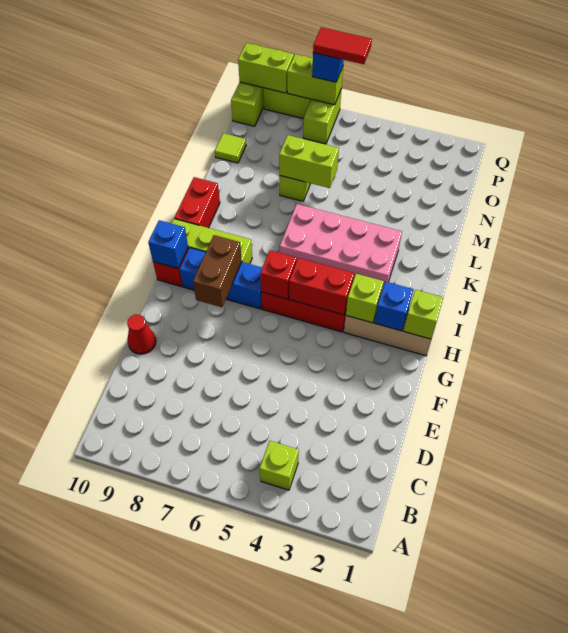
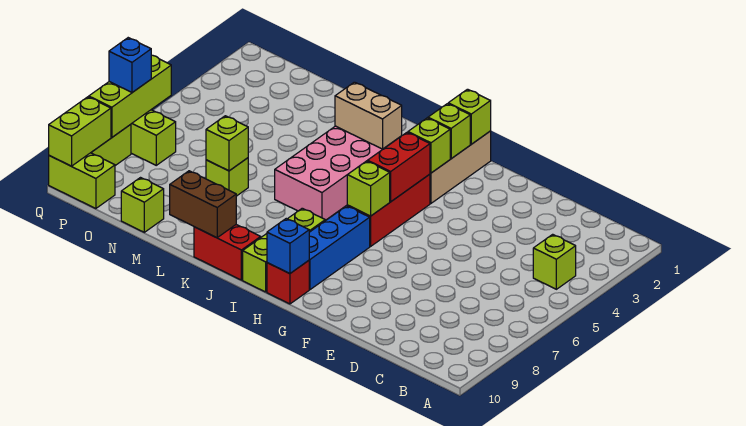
red 1x1 cone [127,314,156,354] -> none
brown 1x2 brick [193,235,242,307] -> brown 1x2 brick moved to [170,171,236,238]
blue 1x1 brick [375,282,413,331] -> lime 1x1 brick [428,104,470,159]
red 1x1 brick [260,250,297,299] -> lime 1x1 brick [347,161,390,216]
none -> tan 1x2 brick [335,82,402,149]
lime 1x2 brick [279,135,339,188] -> lime 1x1 brick [206,116,248,171]
lime 1x1 tile [215,133,246,163] -> lime 1x1 brick [121,178,164,232]
red 1x2 tile [313,27,372,64] -> none
lime 1x2 brick [287,54,343,105] -> lime 1x3 brick [89,55,171,137]

